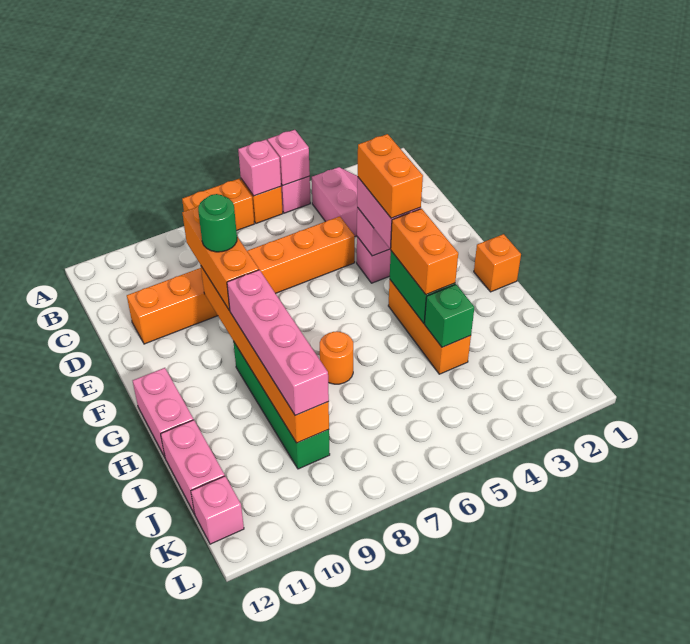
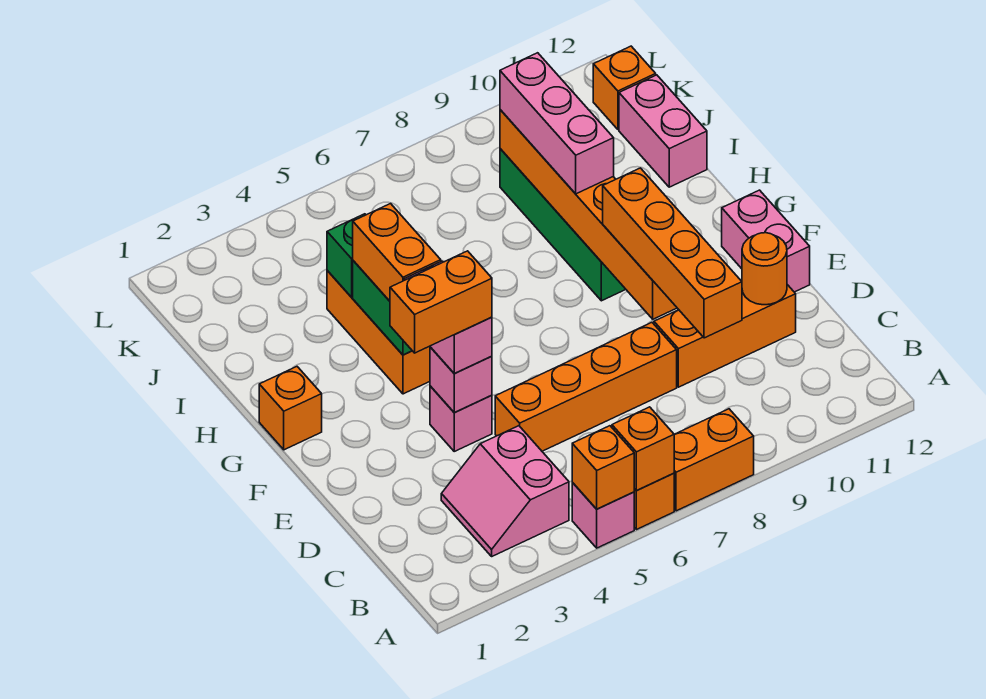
pink 1x1 brick [268,130,310,186] -> orange 1x1 brick [572,426,634,509]
pink 1x1 brick [238,140,281,196] -> orange 1x1 brick [612,407,674,490]
orange 1x3 brick [182,206,259,311] -> orange 1x4 brick [603,168,742,338]
orange 1x2 brick [358,134,423,218] -> orange 1x2 brick turned to [390,251,492,353]
green 1x1 round brick [198,194,237,252] -> none
pink 1x4 brick [227,270,329,416] -> pink 1x3 brick [500,53,614,194]
pink 1x2 brick [133,368,194,457] -> pink 1x2 brick moved to [722,190,810,292]
orange 1x1 round brick [320,331,353,384] -> orange 1x1 round brick moved to [742,233,787,305]
pink 1x1 brick [191,476,244,544] -> orange 1x1 brick [593,46,656,130]

